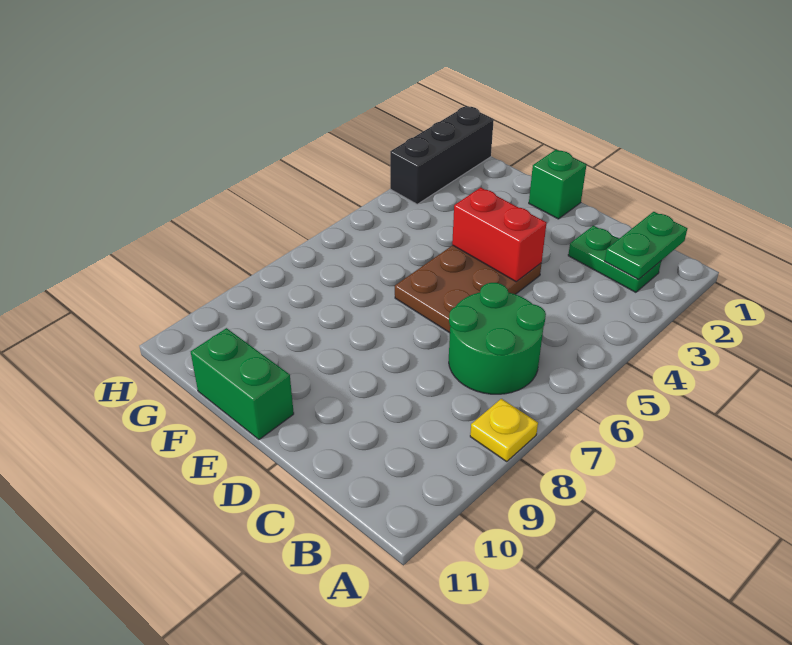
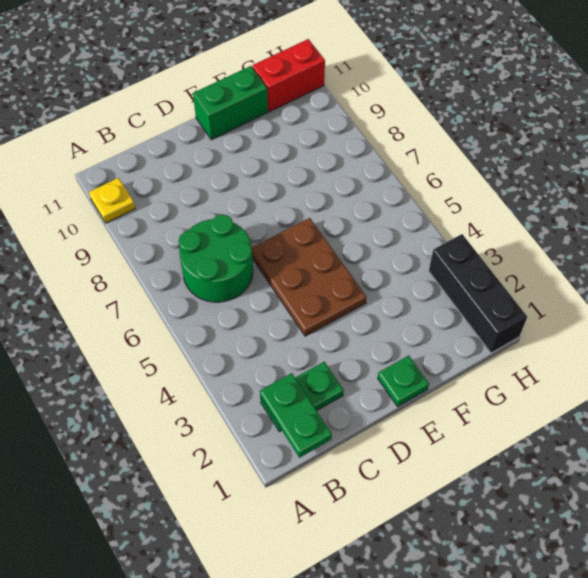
yellow 1x1 plate [470,399,538,462] -> yellow 1x1 plate moved to [89,178,135,223]
red 1x2 brick [452,188,546,282] -> red 1x2 brick moved to [252,39,325,112]
green 1x1 brick [529,150,587,219] -> green 1x1 plate [378,355,429,407]

